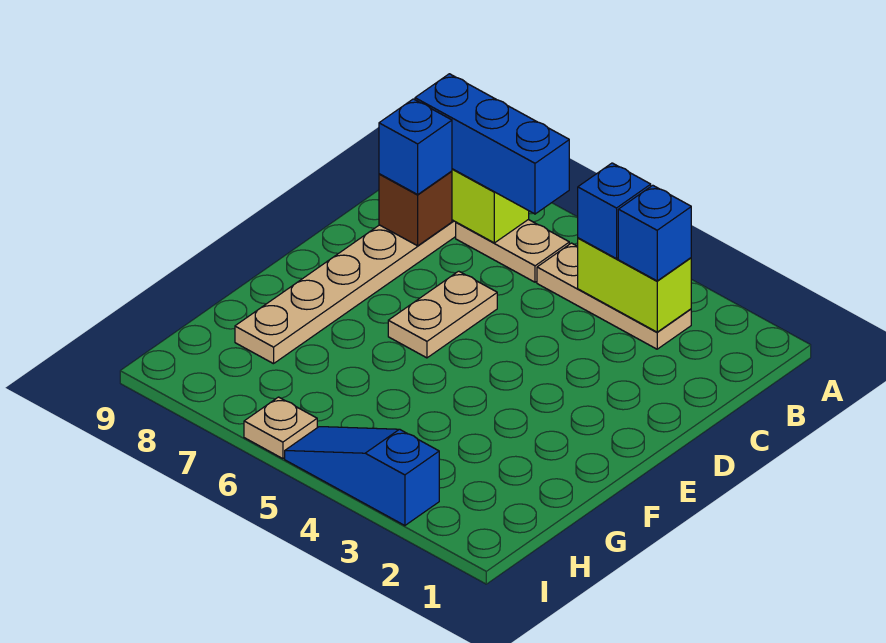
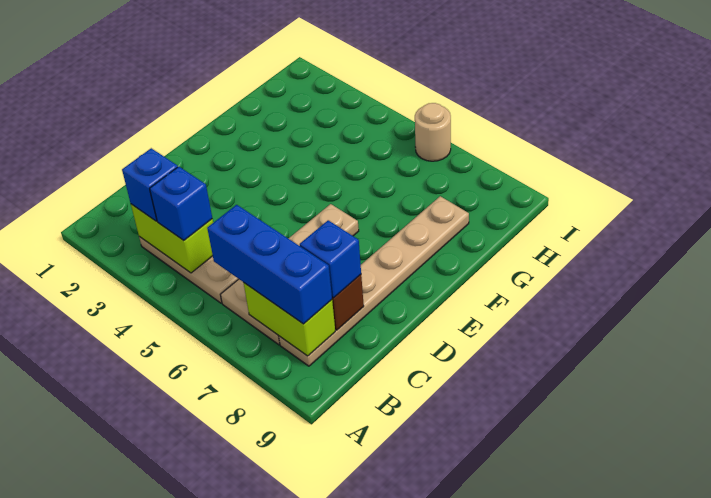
blue 1x3 slope [285,427,439,526] -> none
tan 1x1 plate [244,397,317,459] -> tan 1x1 round brick [415,103,451,161]

